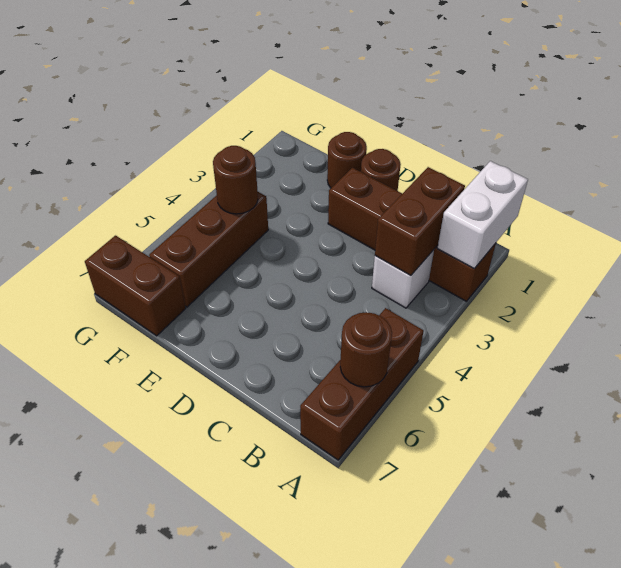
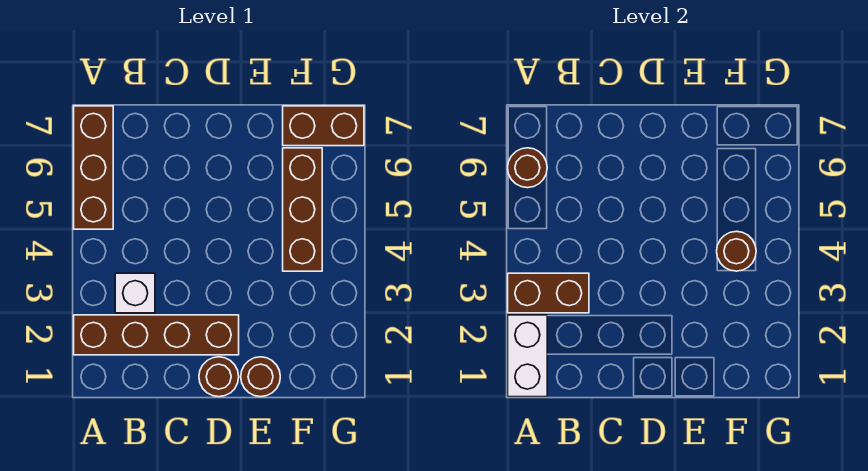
brown 1x2 brick [375,167,465,276] -> brown 1x2 brick turned to [508,273,589,313]

